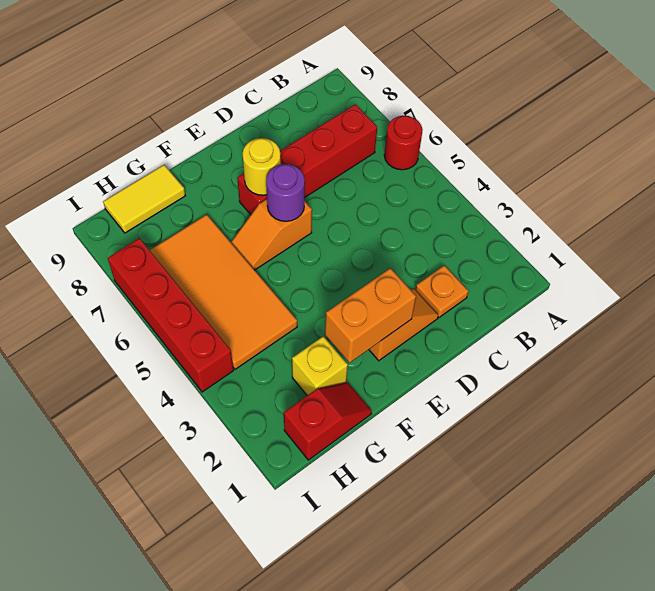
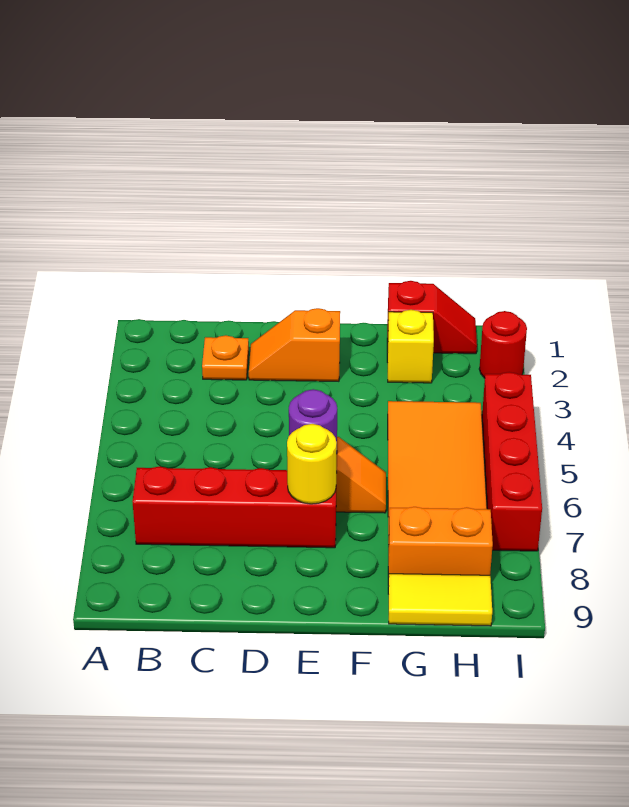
red 1x1 round brick [384,116,423,170] -> red 1x1 round brick moved to [479,311,527,378]
orange 1x2 brick [325,268,416,363] -> orange 1x2 brick moved to [388,507,493,584]
red 1x2 slope [284,382,372,460] -> red 1x2 slope turned to [387,281,477,354]

